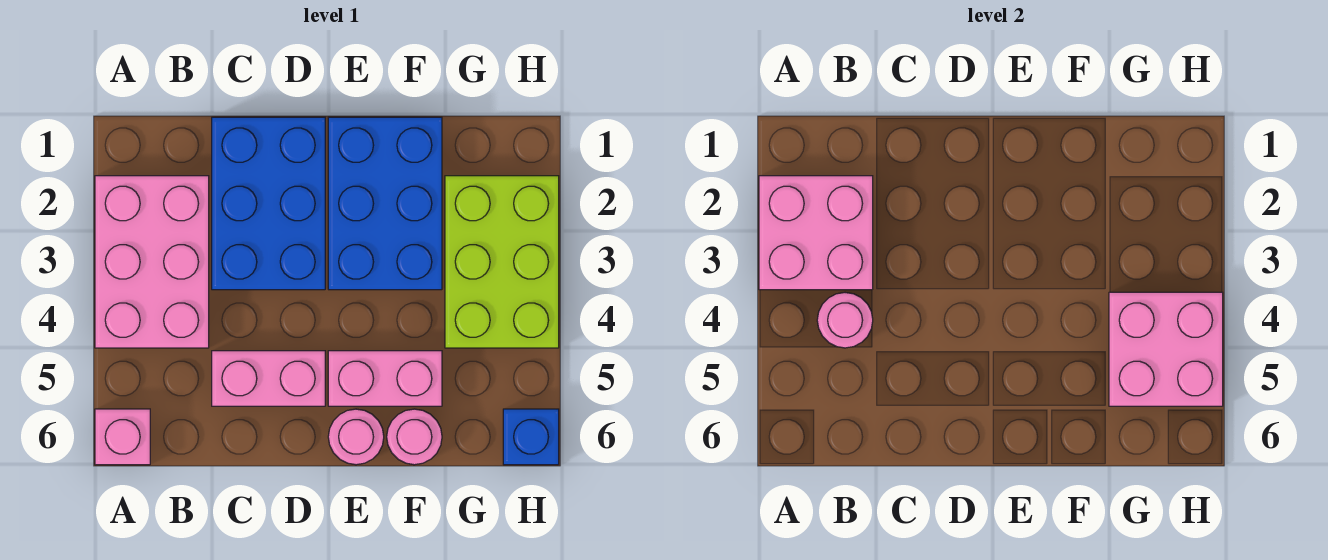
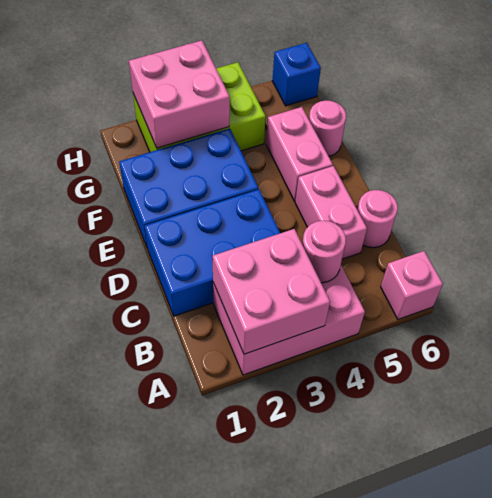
pink 1x1 round brick [328,409,384,465] -> pink 1x1 round brick moved to [357,190,398,248]
pink 2x2 brick [1109,292,1223,406] -> pink 2x2 brick moved to [129,40,230,148]

